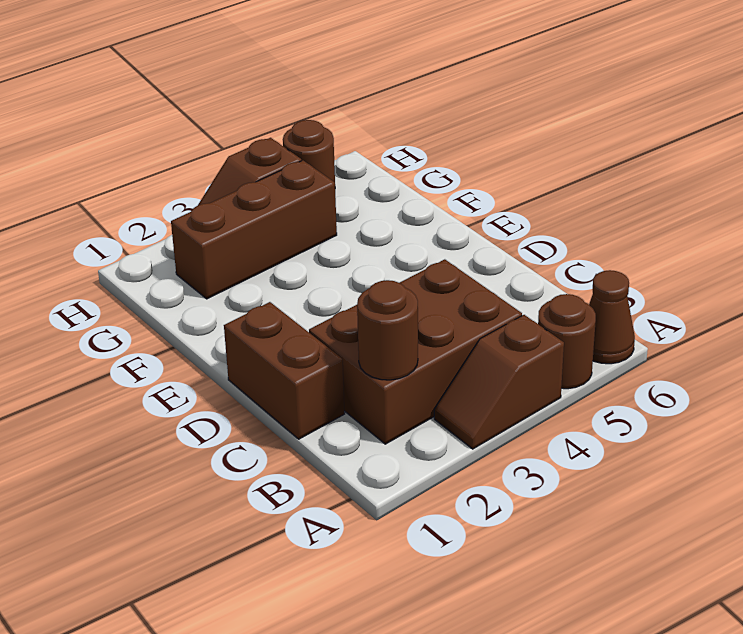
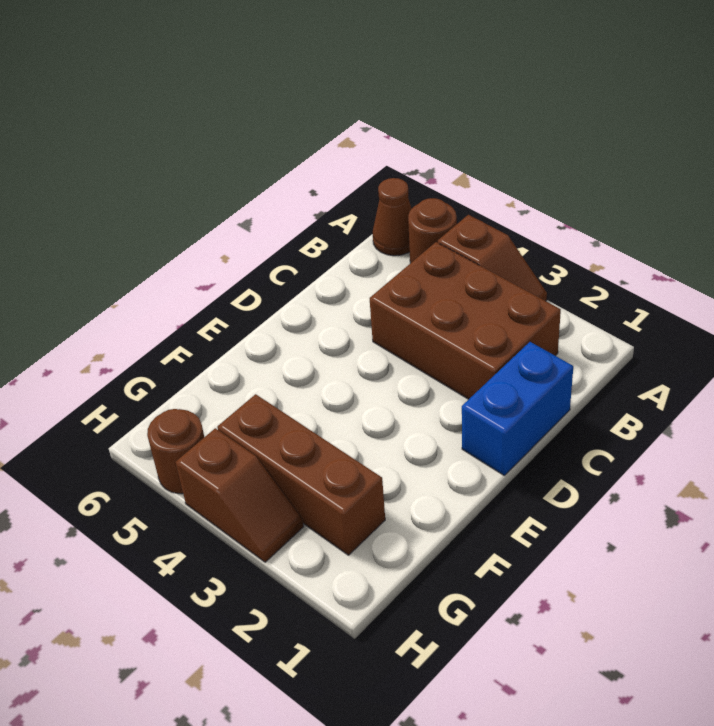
brown 1x1 round brick [357,280,418,380] -> none
brown 1x2 brick [224,302,345,439] -> blue 1x2 brick [462,342,573,475]

